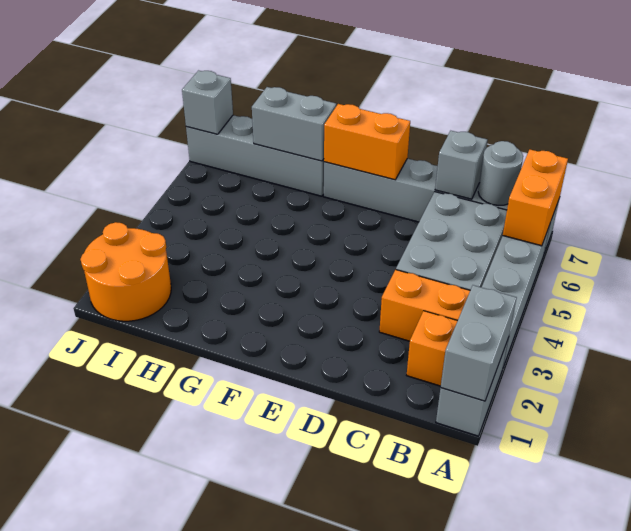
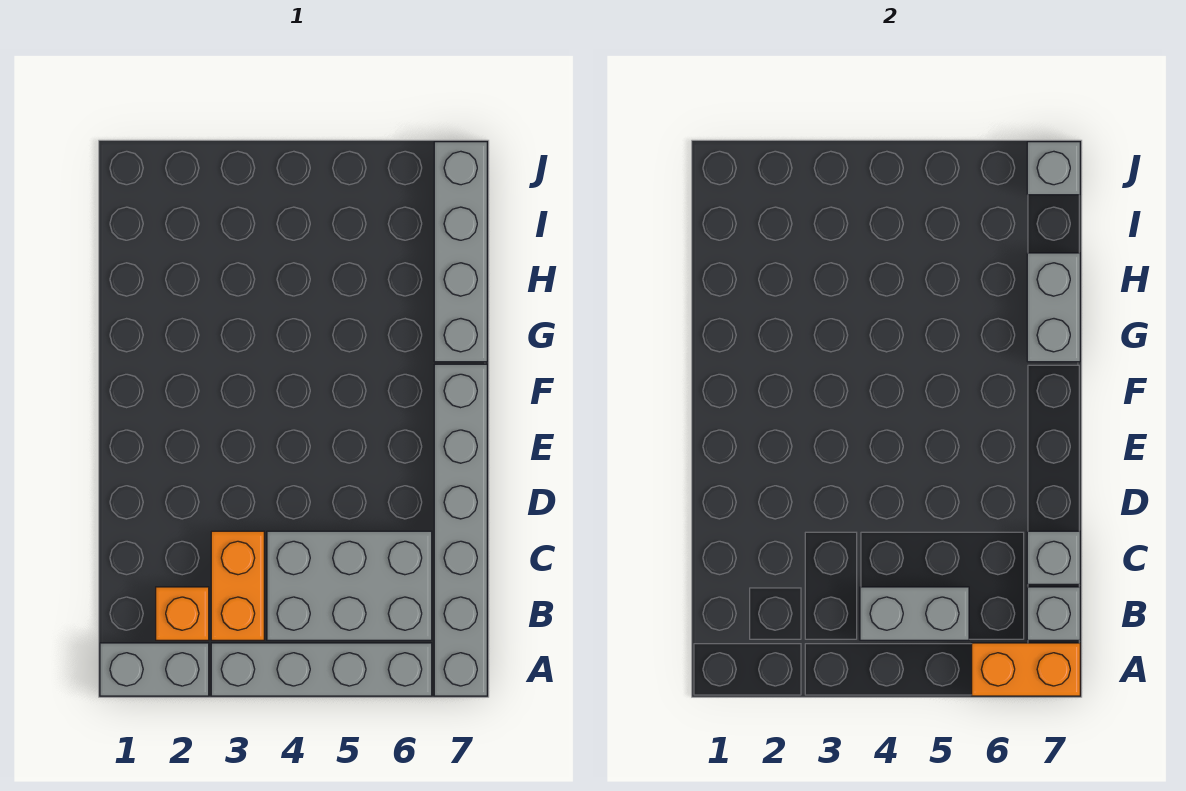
grey 1x2 brick [441,285,517,401] -> grey 1x2 brick moved to [860,587,969,640]
grey 1x1 round brick [478,141,523,205] -> grey 1x1 brick [1027,587,1080,640]
orange 1x2 brick [324,104,410,180] -> none
orange 2x2 round brick [80,222,171,321] -> none

